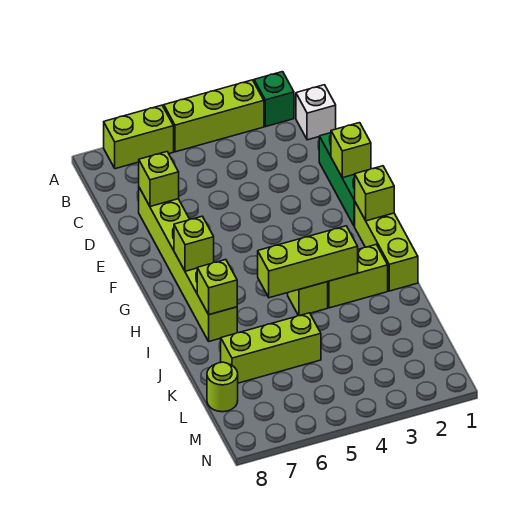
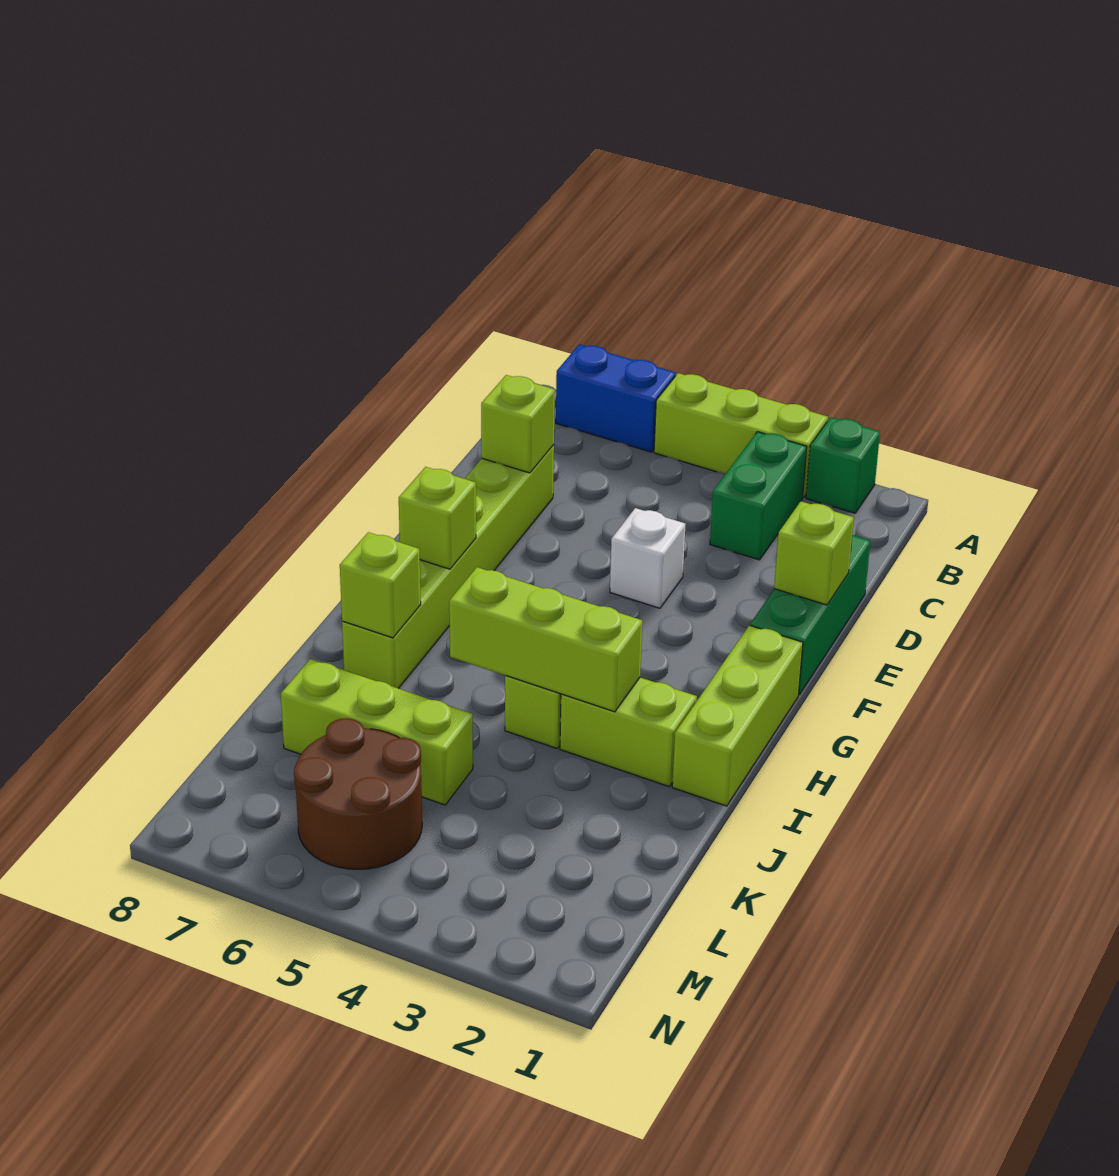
lime 1x2 brick [104,105,174,169] -> blue 1x2 brick [556,344,676,452]
white 1x1 brick [296,85,336,140] -> white 1x1 brick moved to [610,508,685,608]
none -> green 1x2 brick [710,432,807,560]
lime 1x1 brick [355,166,394,221] -> none
none -> brown 2x2 round brick [294,718,422,869]
lime 1x1 round brick [207,362,238,412] -> none

